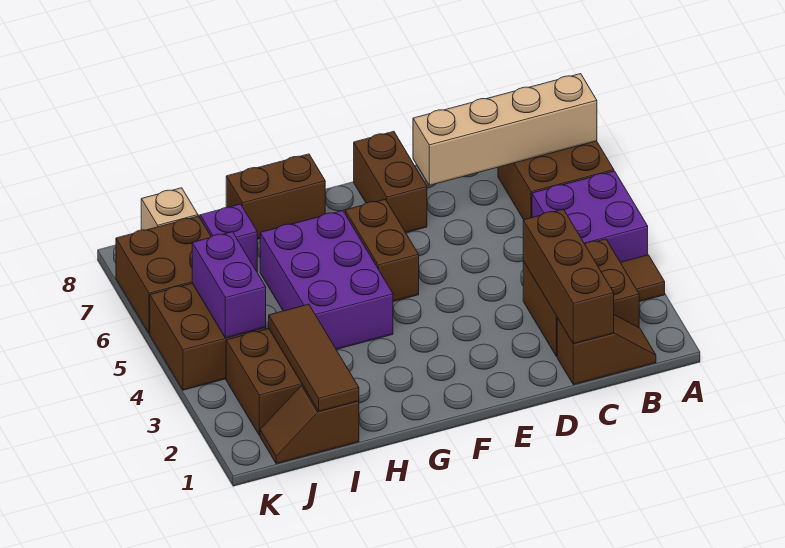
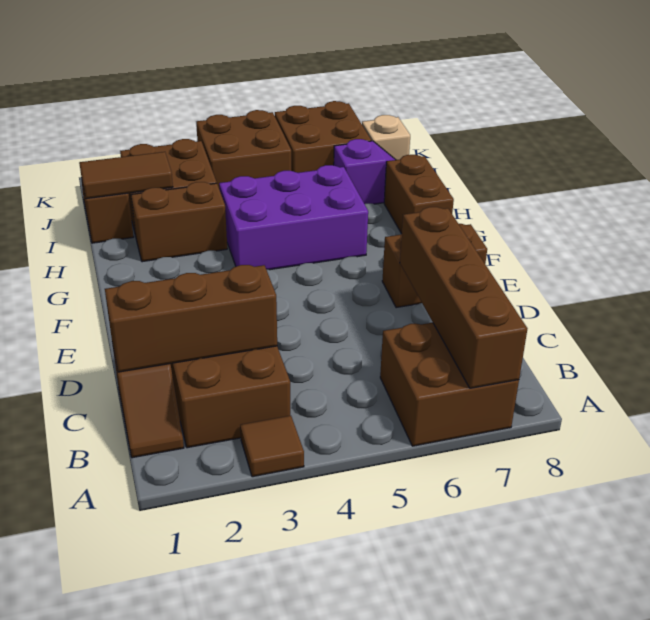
purple 2x2 brick [532,171,648,262] -> none
tan 1x4 brick [413,74,597,185] -> brown 1x4 brick [400,207,527,388]
brown 1x2 brick [345,199,419,302] -> brown 1x2 brick moved to [131,182,227,262]
brown 1x3 tile [269,304,359,411] -> brown 1x2 tile [79,152,173,199]
purple 1x2 brick [192,232,266,338] -> none

